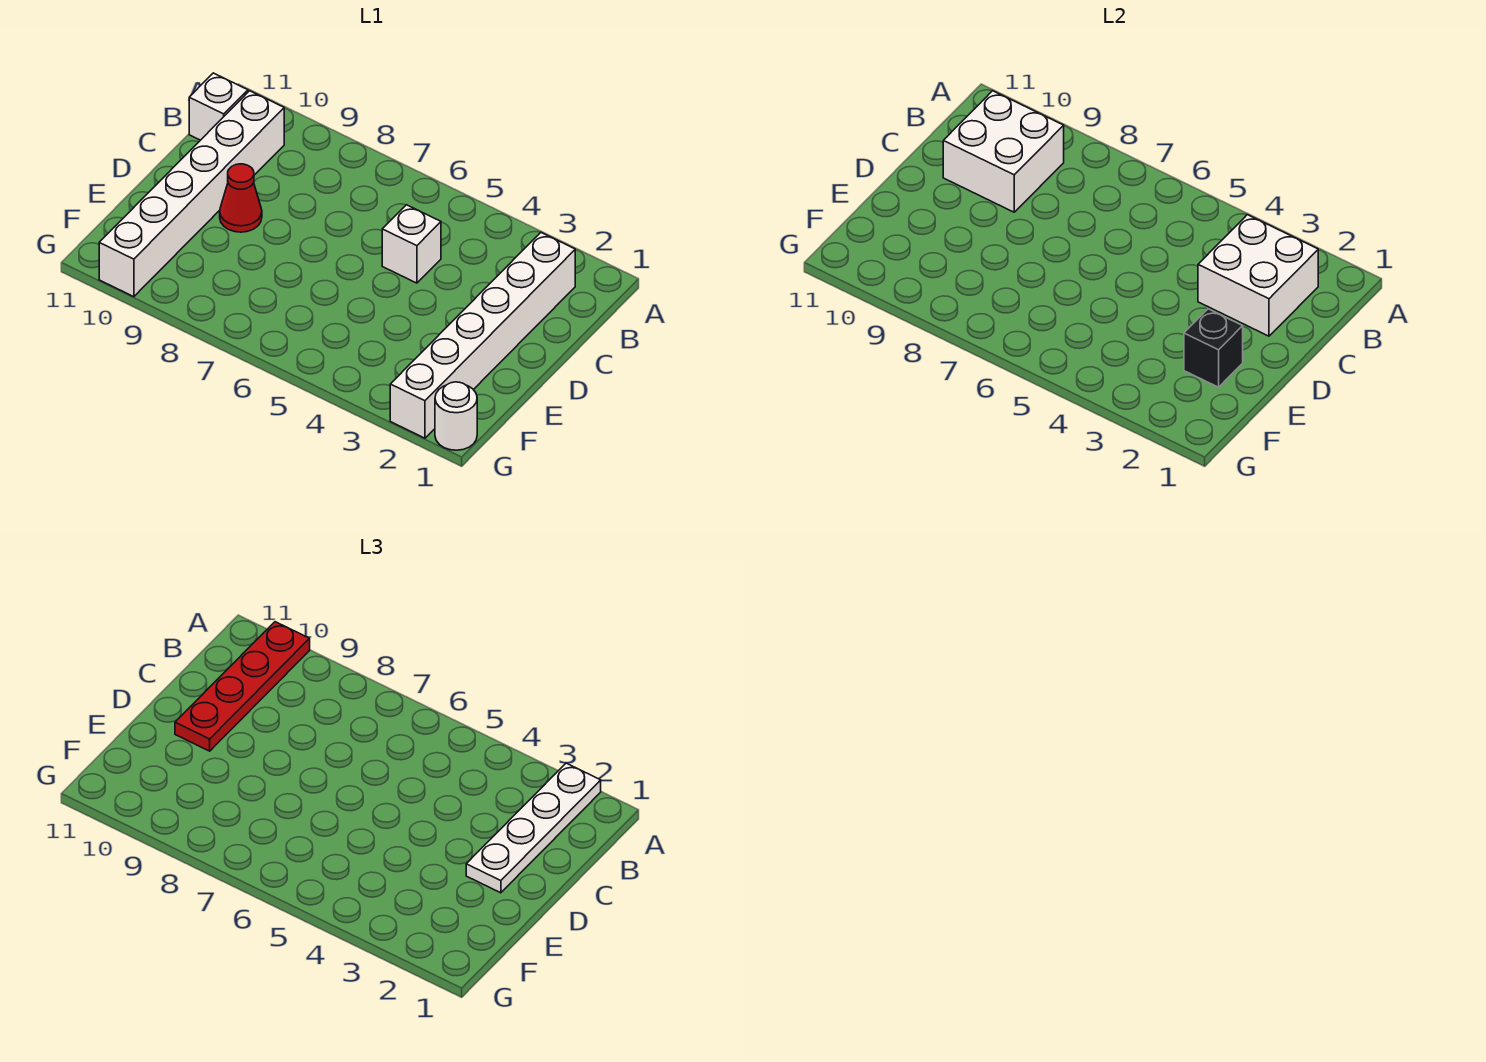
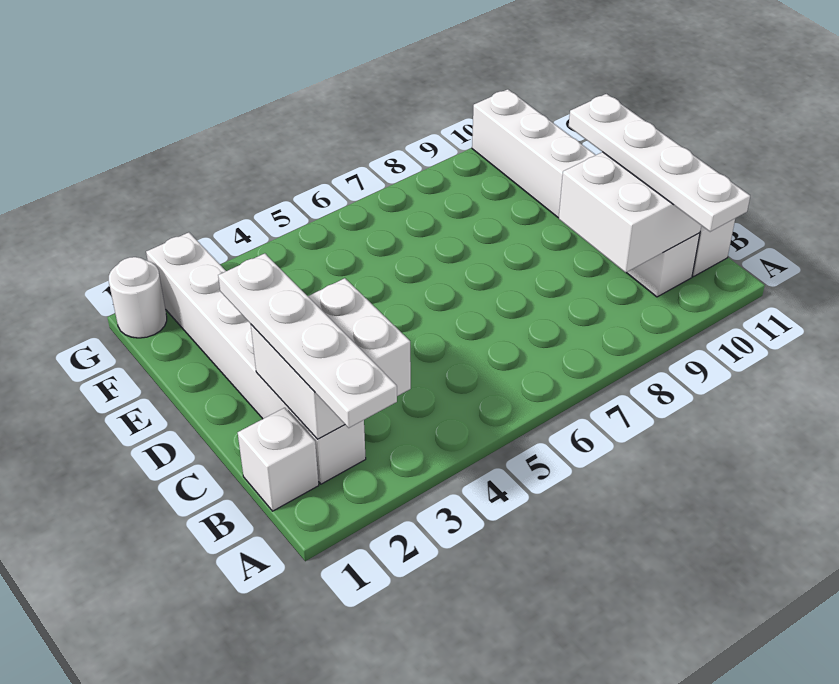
red 1x4 plate [175,622,310,751] -> white 1x4 plate [569,94,750,232]
white 1x1 brick [382,205,441,283] -> white 1x1 brick moved to [238,408,319,511]
red 1x1 cone [220,164,262,232] -> none
black 1x1 brick [1184,309,1243,387] -> none

